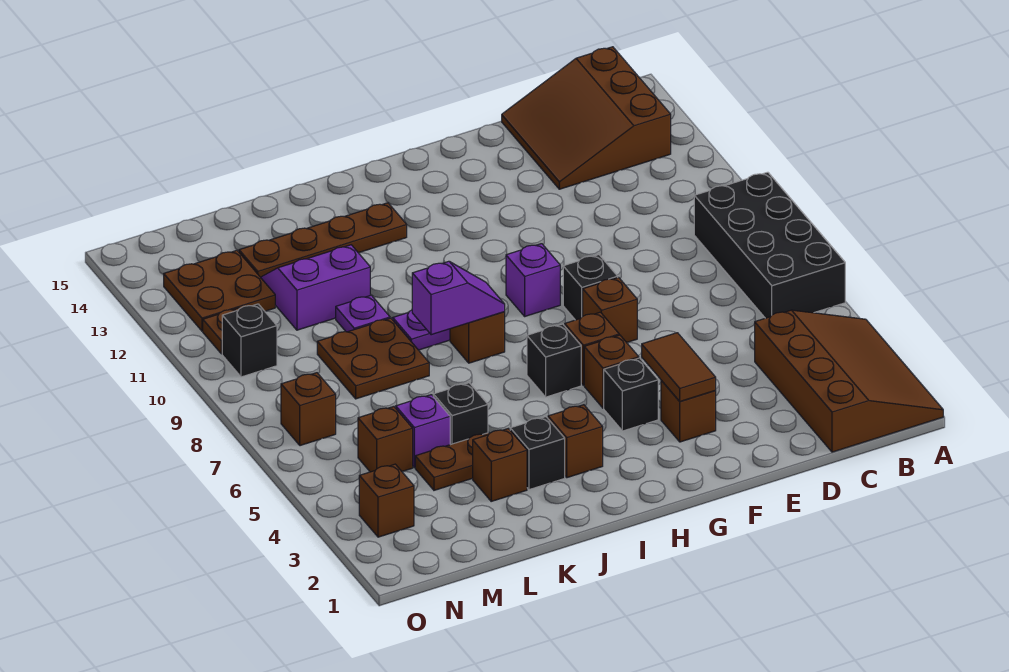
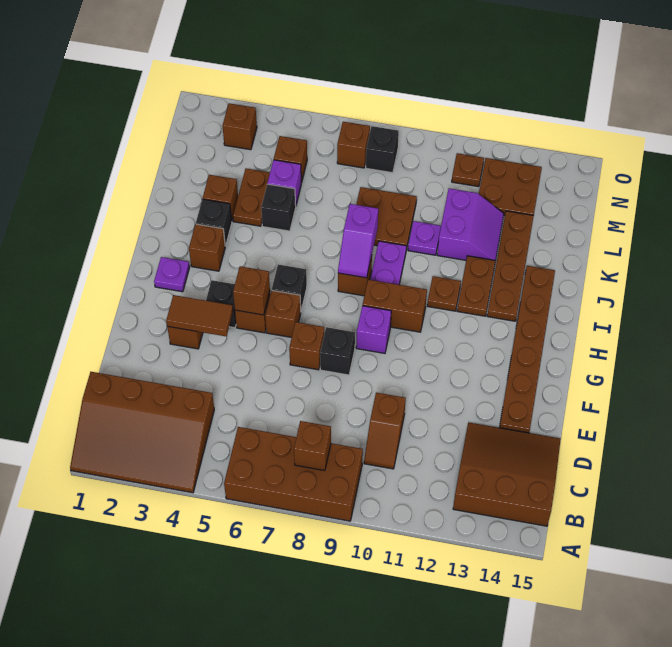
black 2x4 brick [694,172,845,318] -> brown 2x4 brick [224,427,363,521]
none -> brown 1x1 brick [294,421,331,471]
none -> brown 1x2 slope [364,393,406,469]
none -> brown 1x6 plate [499,266,555,433]
none -> brown 1x1 brick [233,266,270,315]
none -> purple 1x1 plate [154,257,190,292]
none -> brown 1x2 brick [363,280,427,332]
none -> brown 1x1 plate [427,276,461,311]
none -> brown 1x2 plate [457,256,495,316]
black 1x1 brick [222,304,277,377] -> black 1x1 brick moved to [366,126,399,173]

